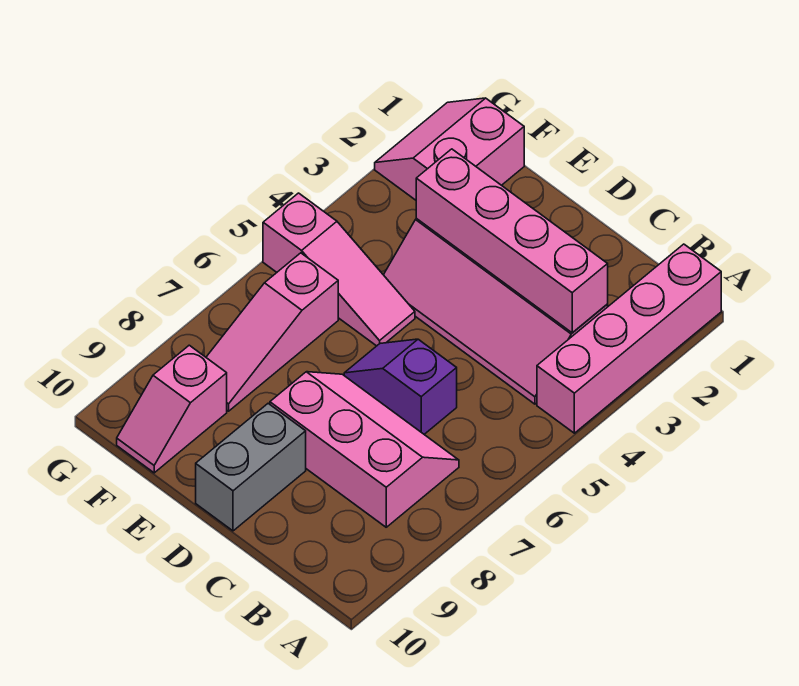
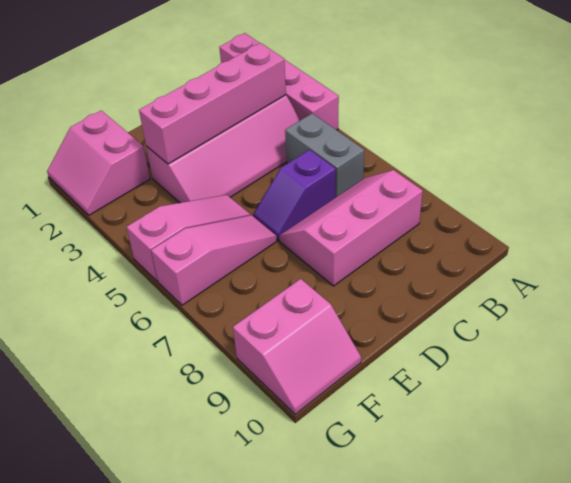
grey 1x2 brick [196,403,306,531] -> grey 1x2 brick moved to [285,113,364,198]
pink 1x3 slope [206,253,338,411] -> pink 1x3 slope turned to [151,215,277,305]
pink 1x2 slope [117,345,227,473] -> pink 2x2 slope [233,279,361,414]

